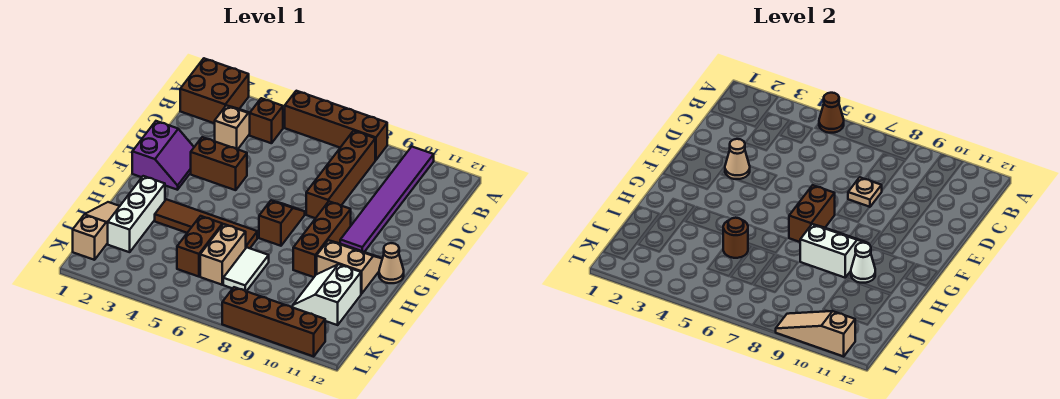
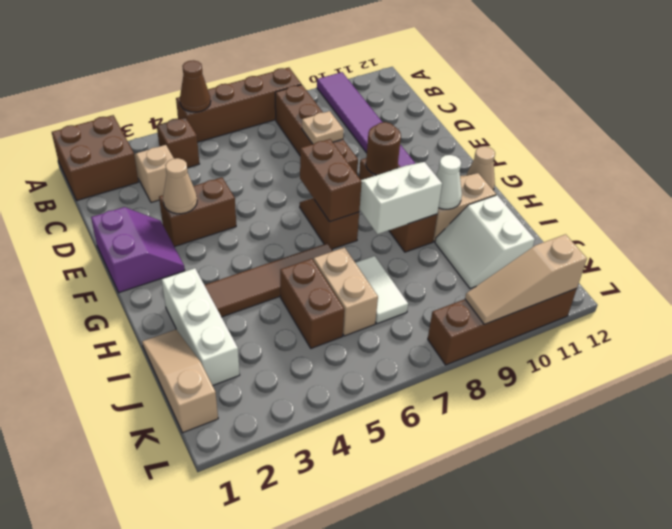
brown 1x1 round brick [723,218,748,258] -> brown 1x1 round brick moved to [366,122,401,175]

